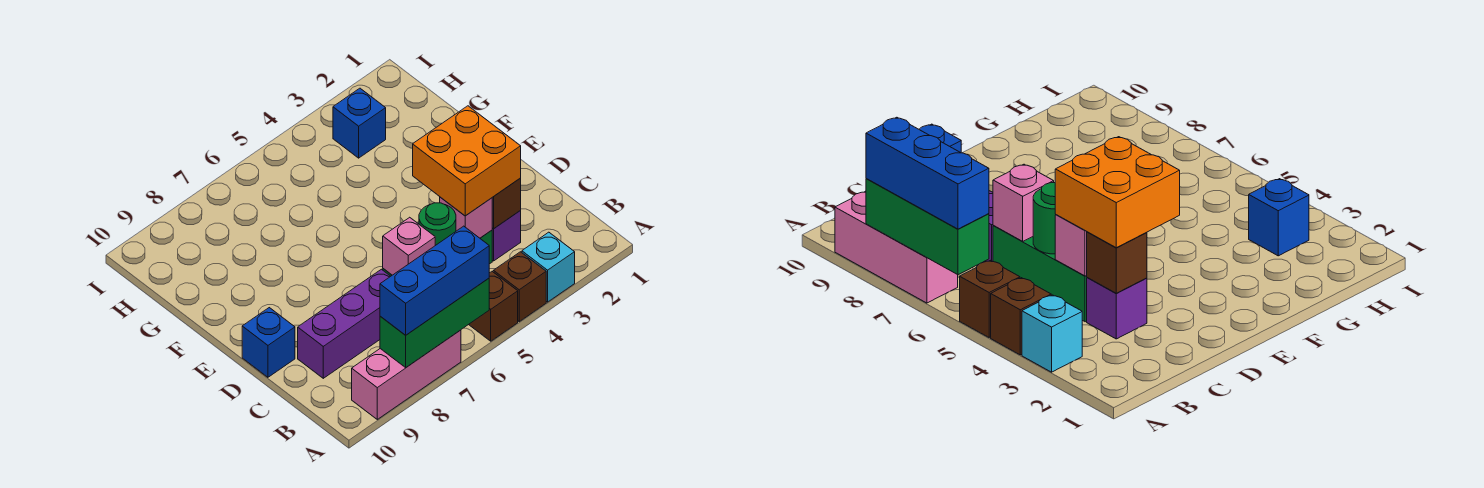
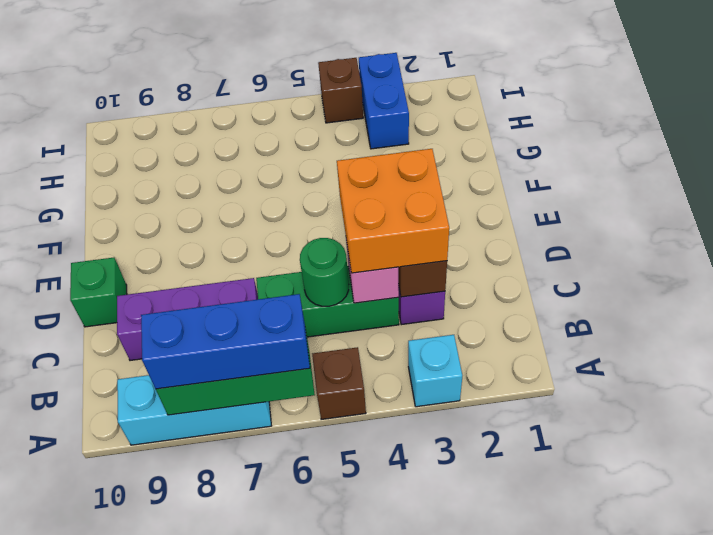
brown 1x1 brick [493,252,546,322] -> brown 1x1 brick moved to [318,58,363,123]
pink 1x3 brick [352,330,461,419] -> cyan 1x3 brick [117,375,271,445]
pink 1x1 brick [383,217,435,275] -> none
blue 1x1 brick [242,308,295,377] -> green 1x1 brick [70,258,127,327]
blue 1x1 brick [333,88,386,158] -> blue 1x2 brick [359,53,409,149]

